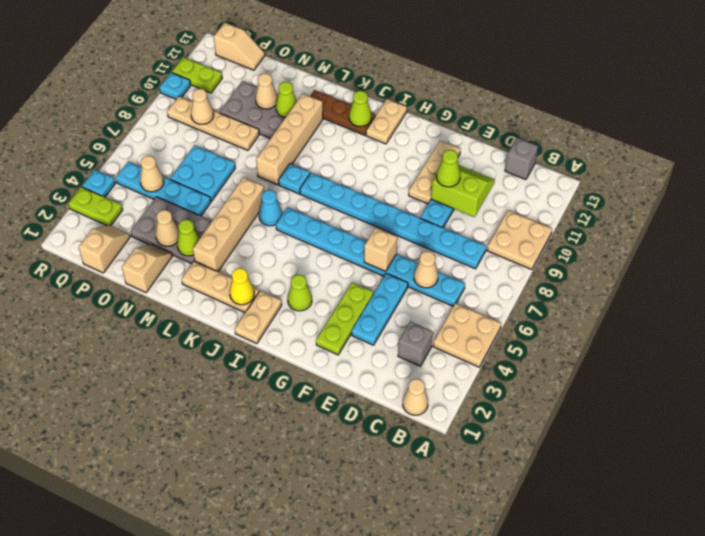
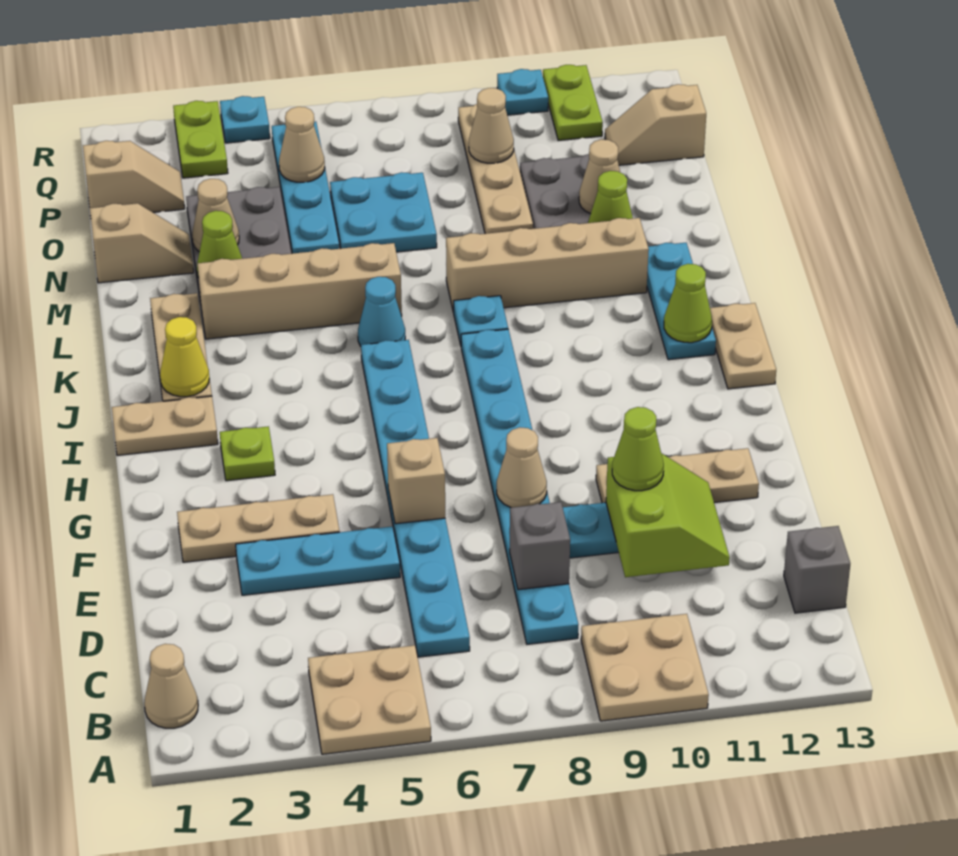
grey 1x1 brick [398,321,433,366] -> grey 1x1 brick moved to [510,502,570,590]
tan 1x1 cone [414,251,438,288] -> tan 1x1 cone moved to [497,427,547,508]
lime 1x3 plate [316,282,374,355] -> tan 1x3 plate [177,494,340,562]
lime 1x1 cone [288,275,312,311] -> lime 1x1 plate [220,426,275,481]
tan 1x2 plate [366,99,407,144] -> tan 1x2 plate turned to [710,303,776,389]
brown 1x3 plate [310,90,375,135] -> cyan 1x3 plate [647,243,716,360]
tan 1x2 slope [214,22,265,70] -> tan 1x2 slope turned to [605,84,706,165]

